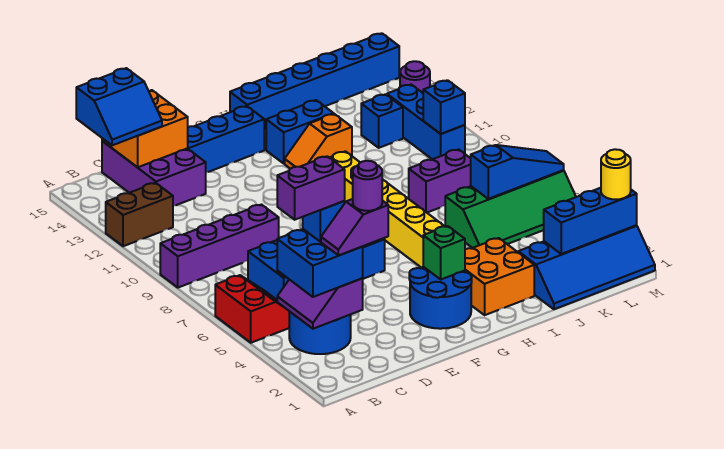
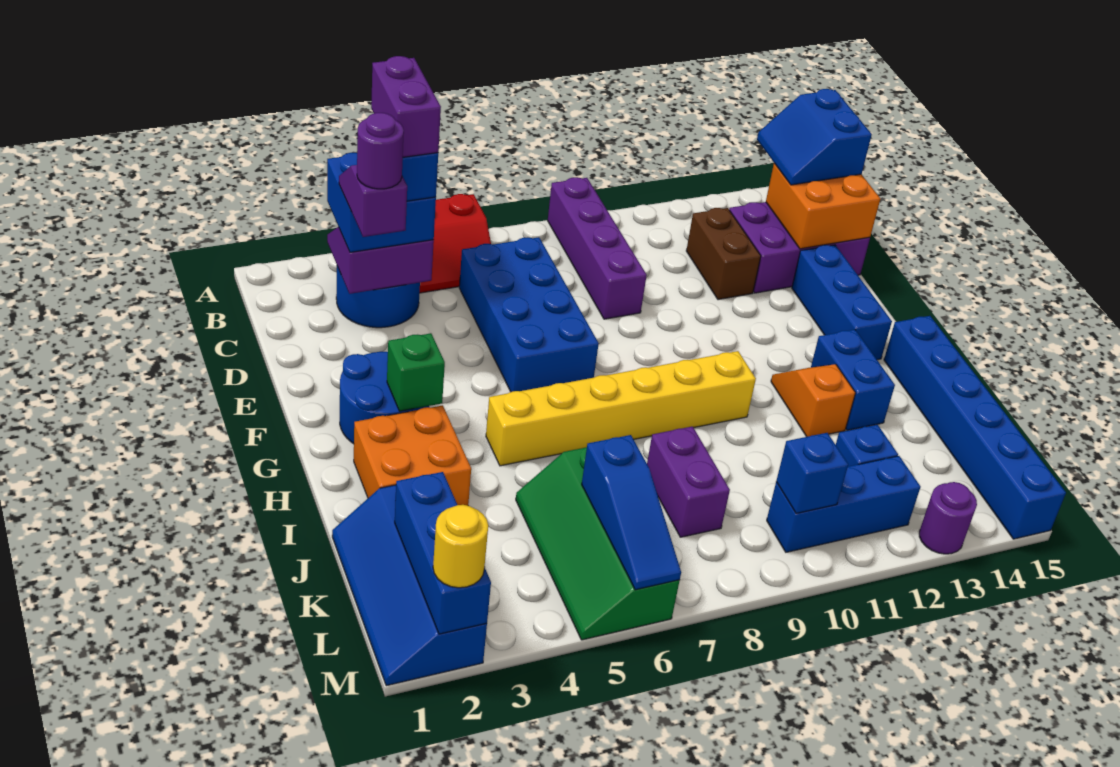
brown 1x2 brick [106,183,173,246] -> brown 1x2 brick moved to [686,208,761,300]

